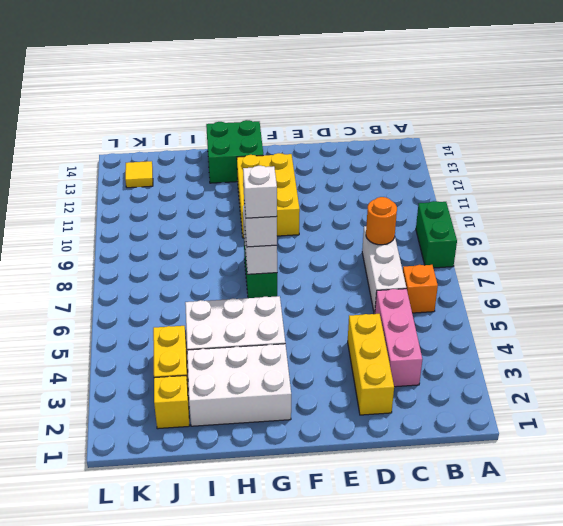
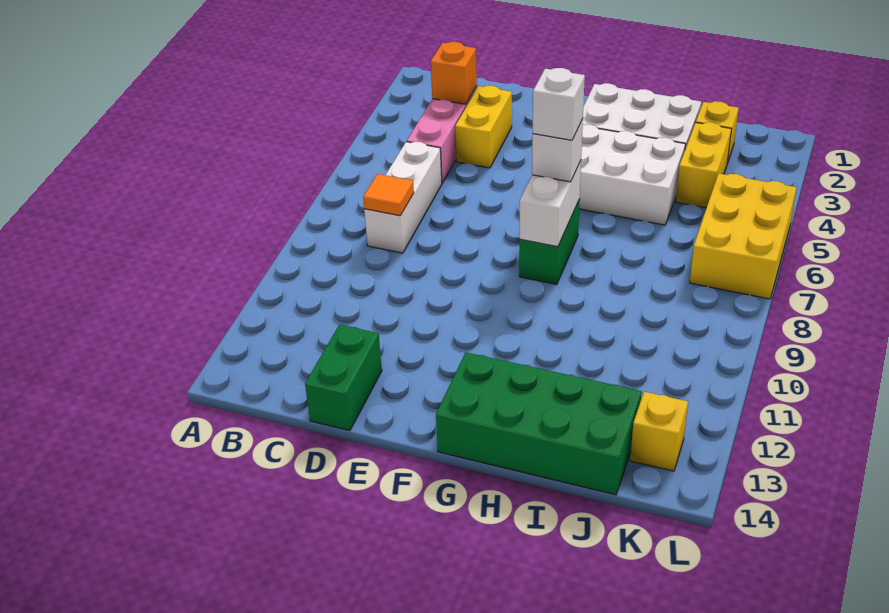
green 1x2 brick [416,201,457,268] -> green 1x2 brick moved to [305,325,382,431]
orange 1x1 brick [403,265,438,313] -> orange 1x1 brick moved to [431,42,477,104]
orange 1x1 round brick [366,197,397,245] -> orange 1x1 tile [363,174,414,216]
yellow 1x3 brick [348,314,394,415] -> yellow 1x2 brick [455,86,512,168]
yellow 2x3 brick [237,153,300,238] -> yellow 2x3 brick moved to [690,173,797,299]
green 2x2 brick [206,120,263,183] -> green 2x4 brick [436,352,642,495]
yellow 1x1 tile [125,161,153,188] -> yellow 1x1 brick [630,392,688,471]

